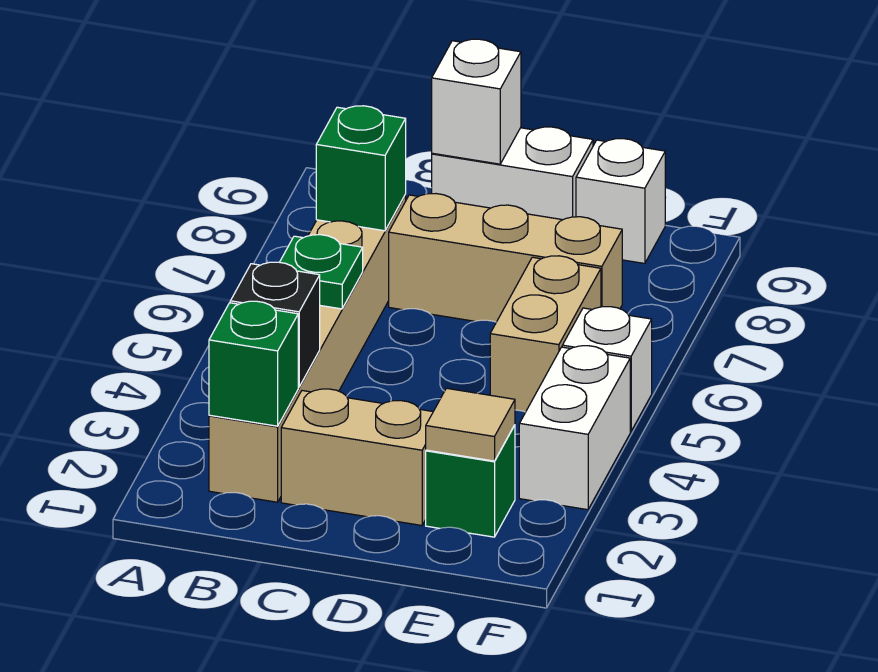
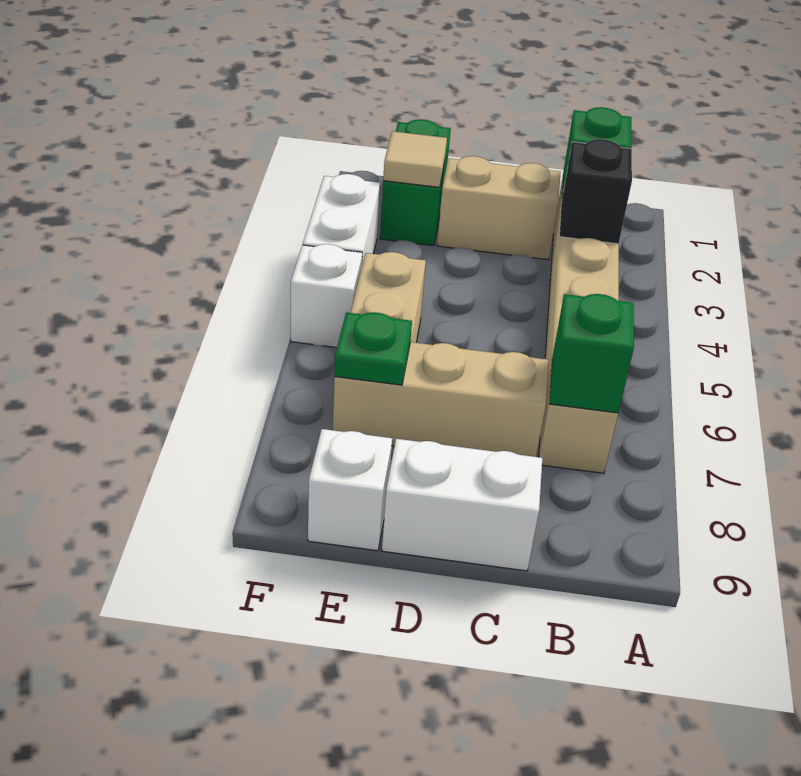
green 1x1 plate [280,235,363,309] -> green 1x1 plate moved to [334,312,412,385]
white 1x1 brick [432,39,521,164] -> none
green 1x1 brick [426,425,515,537] -> green 1x2 brick [380,119,451,246]

